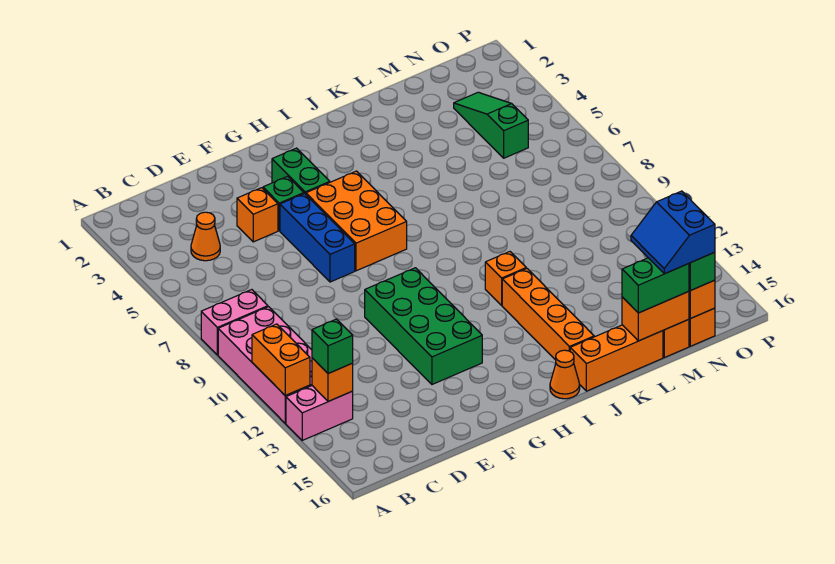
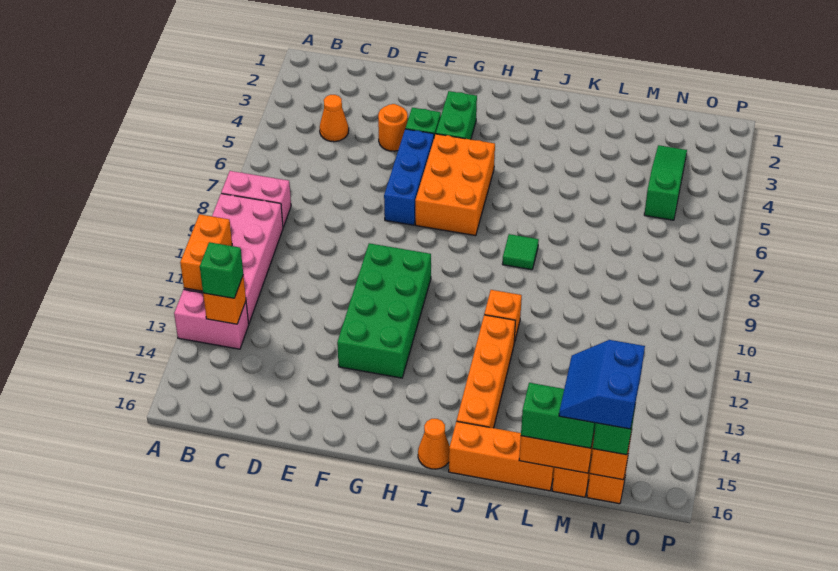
orange 1x1 brick [237,188,278,242] -> orange 1x1 round brick [378,104,408,151]
none -> green 1x1 tile [503,234,539,270]

